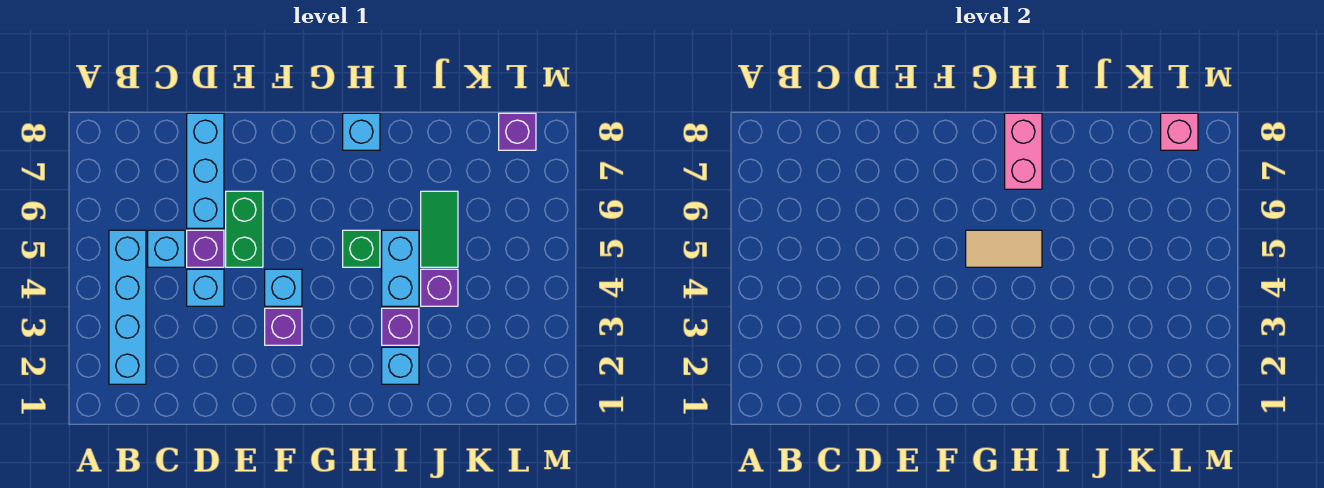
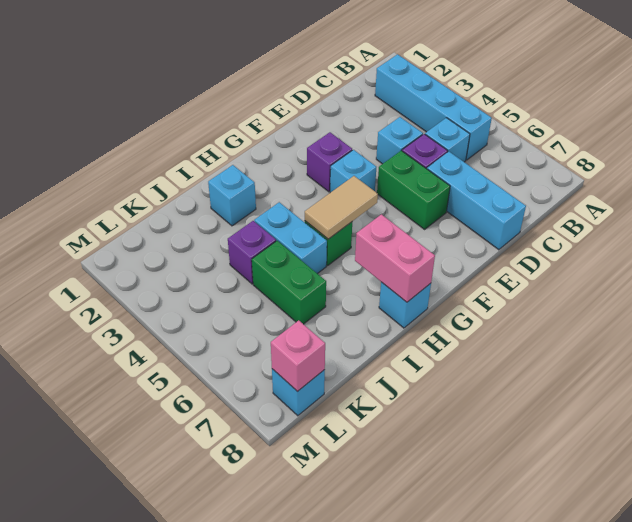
purple 1x1 brick [382,308,419,345] -> none
green 1x2 tile [421,191,458,267] -> green 1x2 brick [252,241,326,324]
purple 1x1 brick [499,113,536,150] -> cyan 1x1 brick [272,369,325,416]

